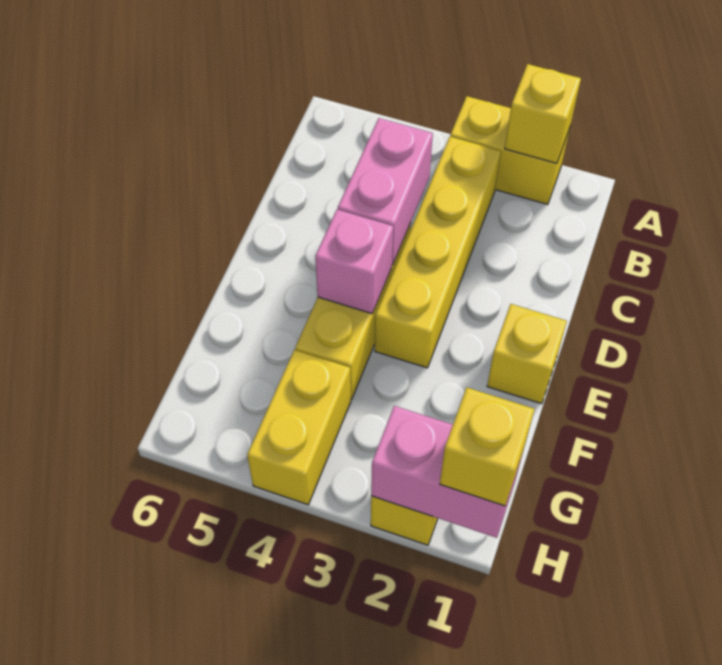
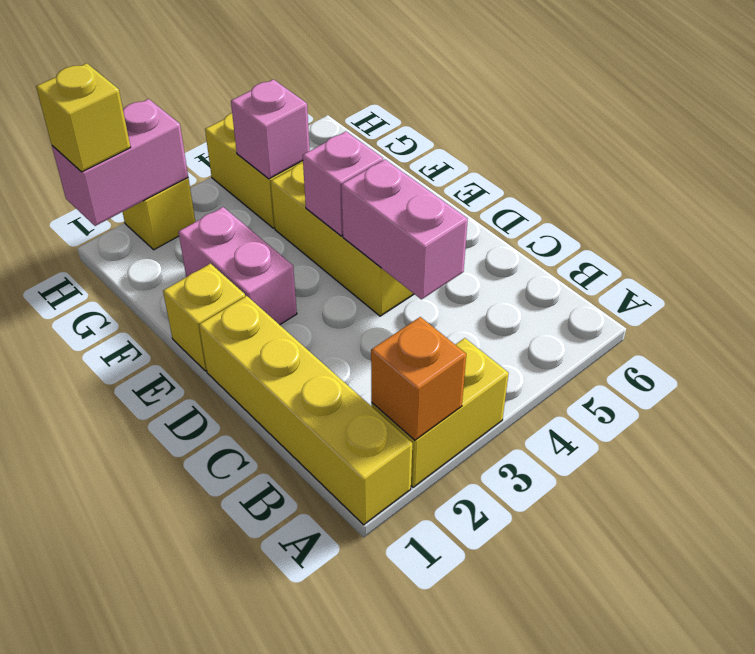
yellow 1x1 brick [505,64,581,163] -> orange 1x1 brick [371,317,466,440]
yellow 1x4 brick [375,137,501,368] -> yellow 1x4 brick moved to [199,296,412,525]
none -> pink 1x2 brick [178,207,297,325]
none -> pink 1x1 brick [231,79,310,179]

